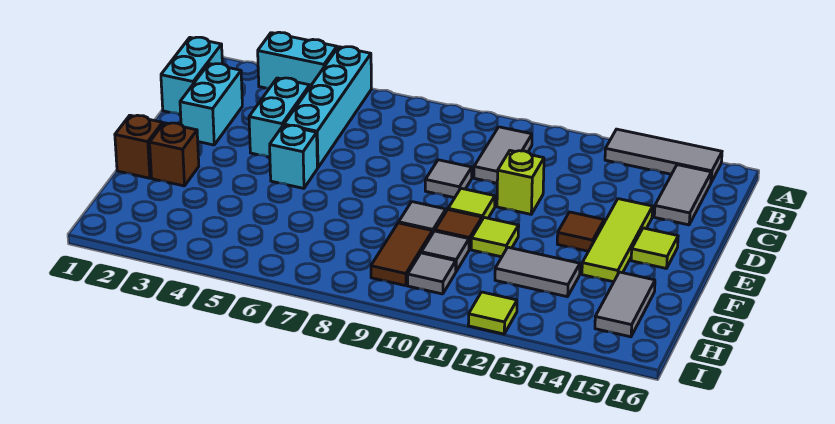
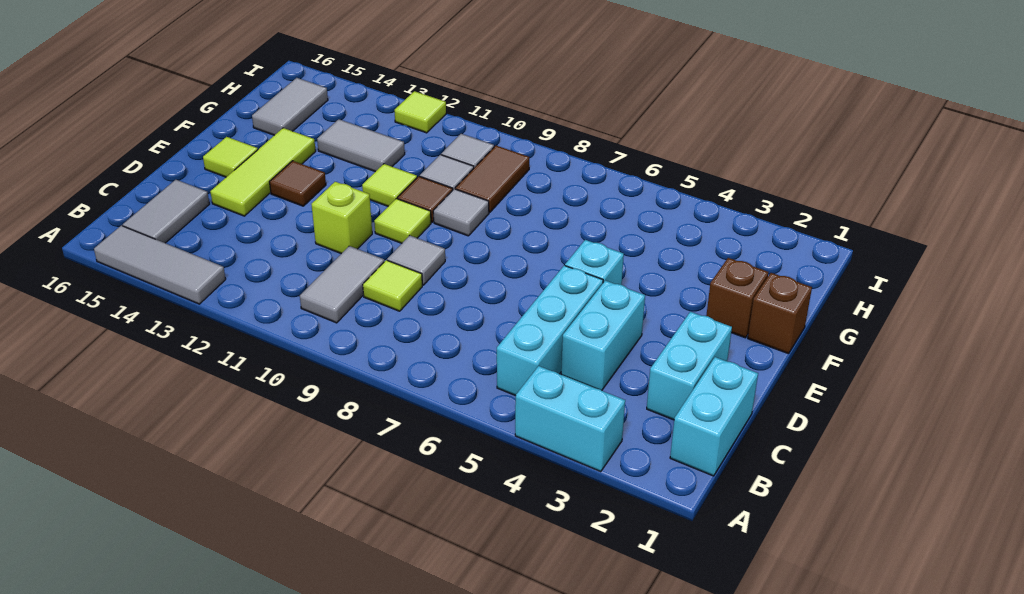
cyan 1x4 brick [284,47,371,168] -> cyan 1x3 brick [497,265,603,396]
none -> lime 1x1 tile [363,260,422,311]

